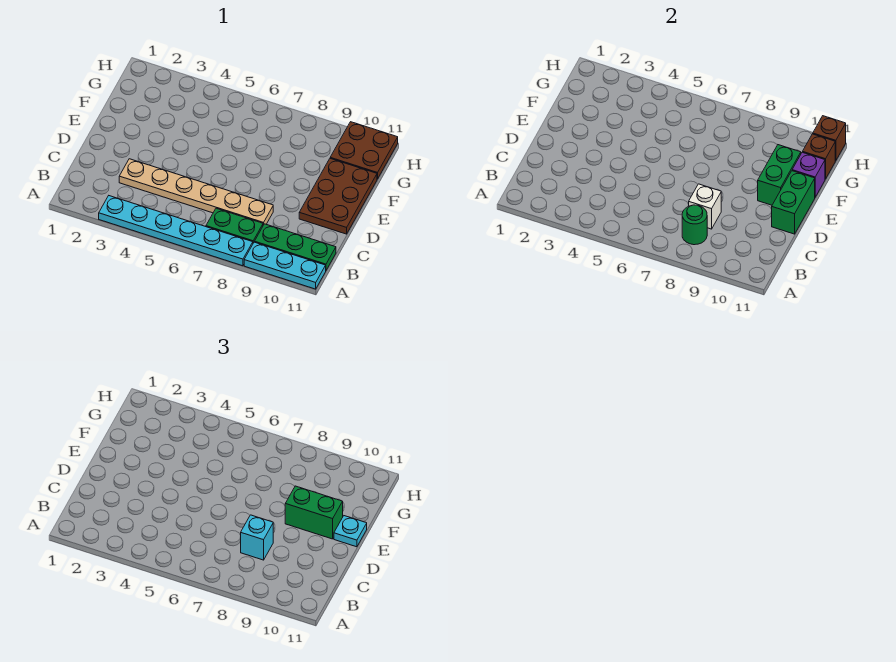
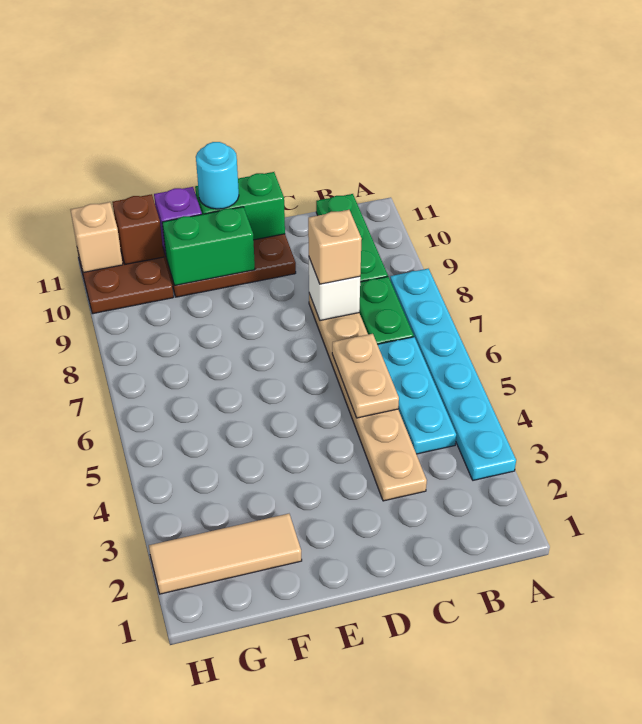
cyan 1x3 plate [244,242,326,289] -> cyan 1x3 plate moved to [378,337,456,454]
green 1x1 round brick [682,205,707,245] -> none
none -> tan 1x2 plate [332,334,399,418]
cyan 1x1 brick [241,515,273,560] -> tan 1x1 brick [308,210,362,284]
green 1x2 brick [285,486,343,539] -> none
cyan 1x1 plate [334,516,367,547] -> cyan 1x1 round brick [196,142,239,209]
none -> tan 1x3 tile [149,514,302,594]
brown 1x1 brick [813,116,846,161] -> tan 1x1 brick [71,202,123,273]

